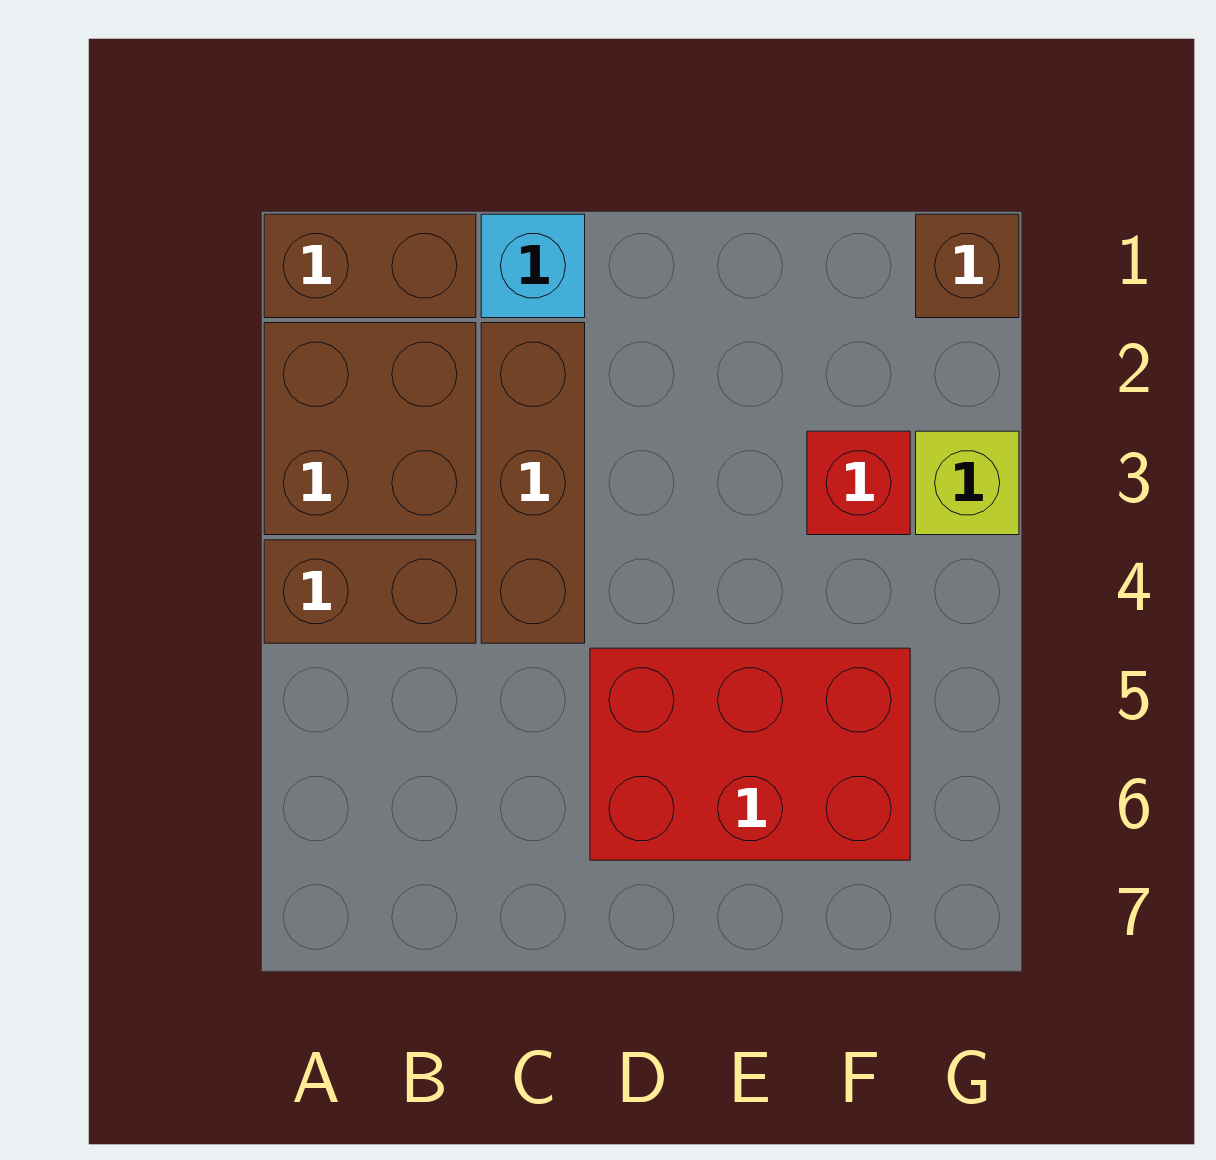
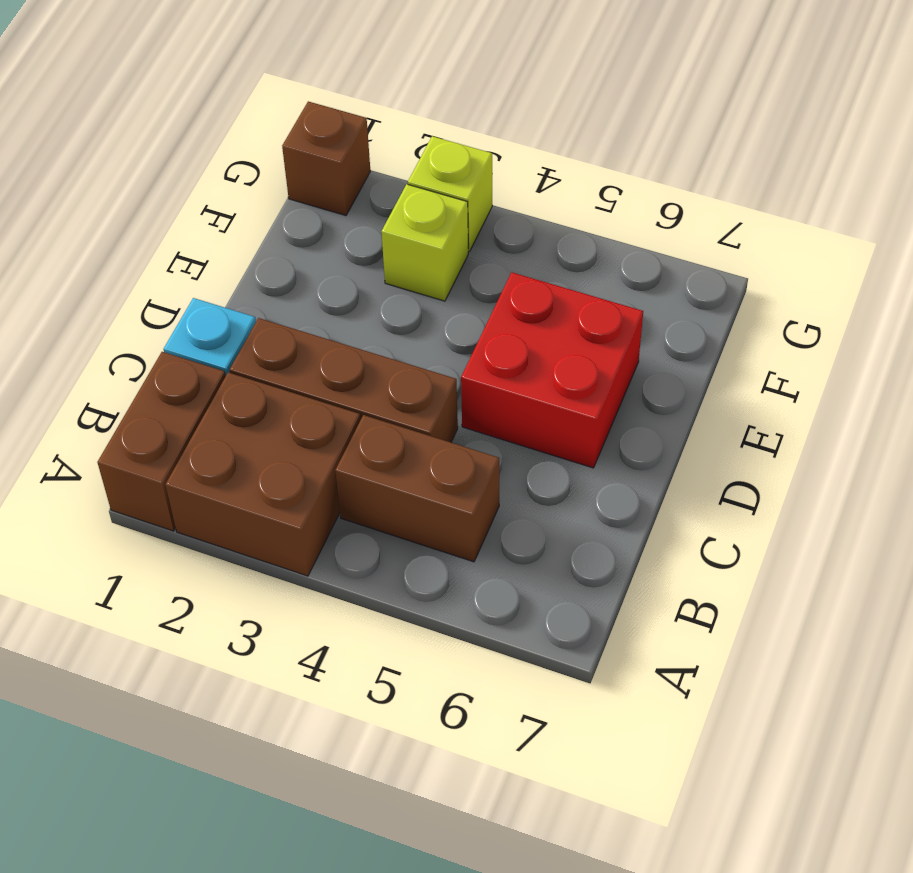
brown 1x2 brick [264,540,476,643] -> brown 1x2 brick turned to [335,415,499,562]
red 2x3 brick [590,648,910,860] -> red 2x2 brick [461,272,643,468]
red 1x1 brick [807,431,910,535] -> lime 1x1 brick [381,184,468,301]

